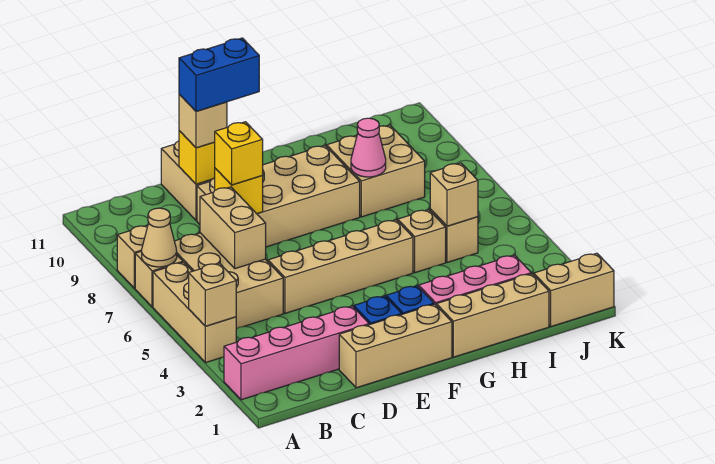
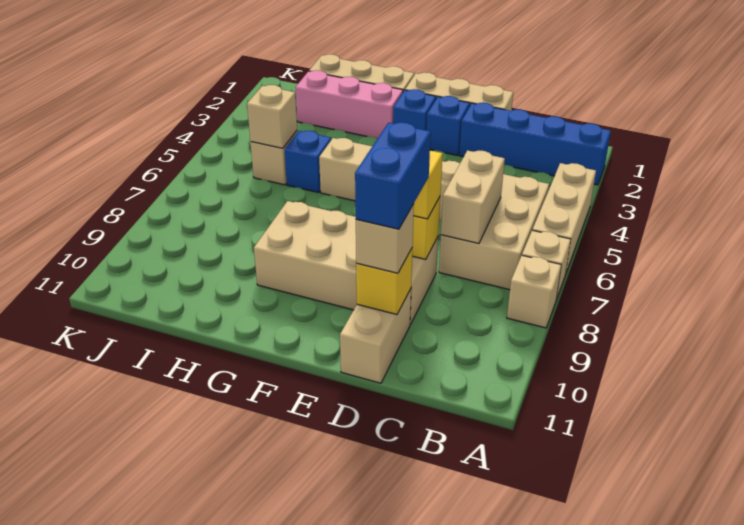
pink 1x4 brick [224,306,369,400] -> blue 1x4 brick [459,103,611,185]
tan 1x1 brick [189,263,236,326] -> none
tan 1x1 cone [142,208,177,267] -> none
blue 1x2 brick [179,38,259,112] -> blue 1x2 brick turned to [355,122,431,229]
tan 1x1 brick [398,210,446,273] -> blue 1x1 brick [285,131,331,193]
tan 2x2 brick [327,125,425,217] -> none
pink 1x1 cone [351,118,386,177] -> none
tan 1x2 brick [534,253,614,327] -> none

